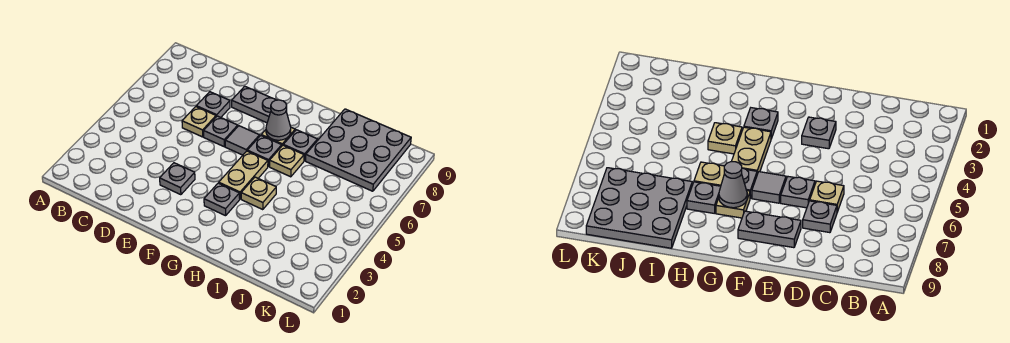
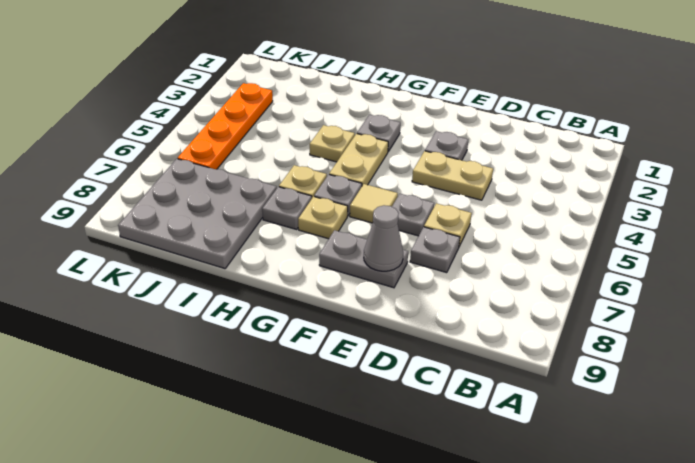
none -> tan 1x2 plate [412,151,493,200]
grey 1x1 tile [225,126,260,155] -> tan 1x1 tile [350,184,398,223]
grey 1x1 cone [266,100,291,140] -> grey 1x1 cone moved to [364,205,403,271]
none -> orange 1x4 plate [178,83,273,169]

